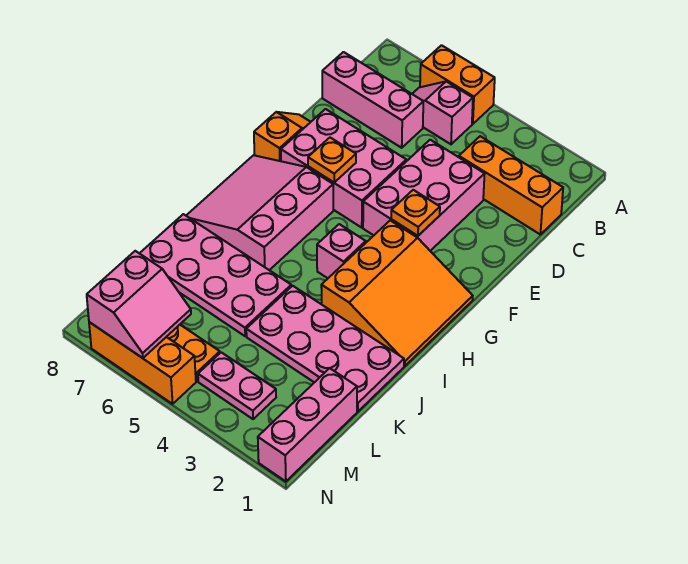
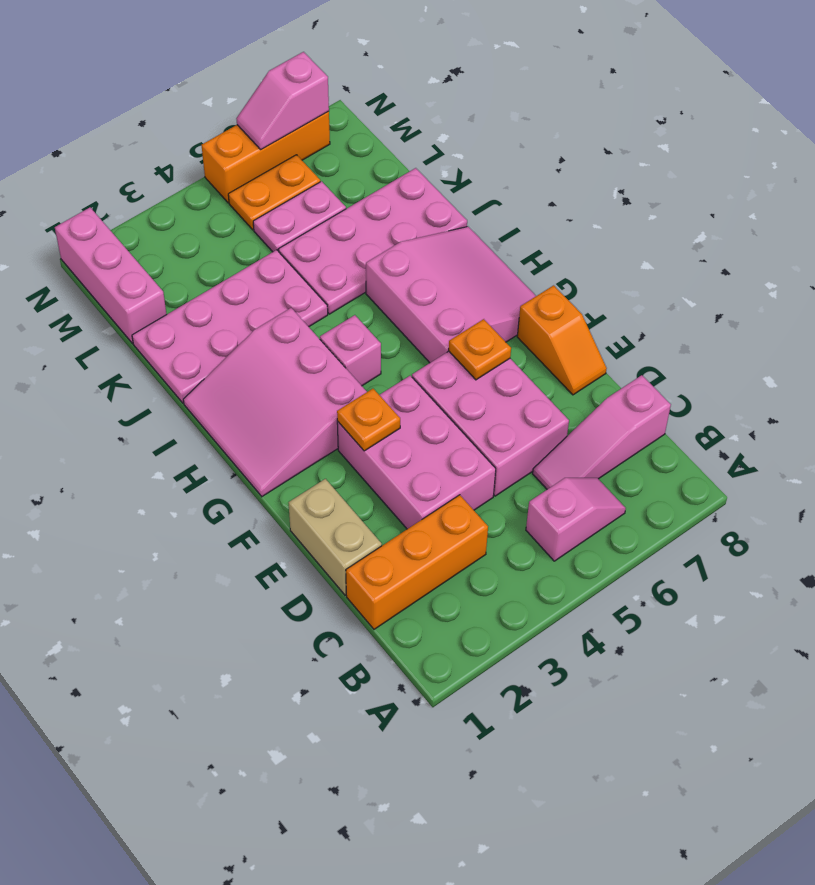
orange 1x2 brick [420,45,495,124] -> none
pink 1x3 brick [322,52,423,148] -> pink 1x3 slope [533,375,671,489]
none -> tan 1x2 brick [288,479,382,595]
pink 2x3 brick [281,109,406,227] -> pink 2x3 brick turned to [412,351,569,496]
orange 3x3 slope [321,221,473,366] -> pink 3x3 slope [183,308,367,496]
pink 1x2 plate [198,352,276,419] -> pink 1x2 plate moved to [253,181,346,252]
pink 2x2 slope [87,251,191,358] -> pink 1x2 slope [236,52,329,149]

